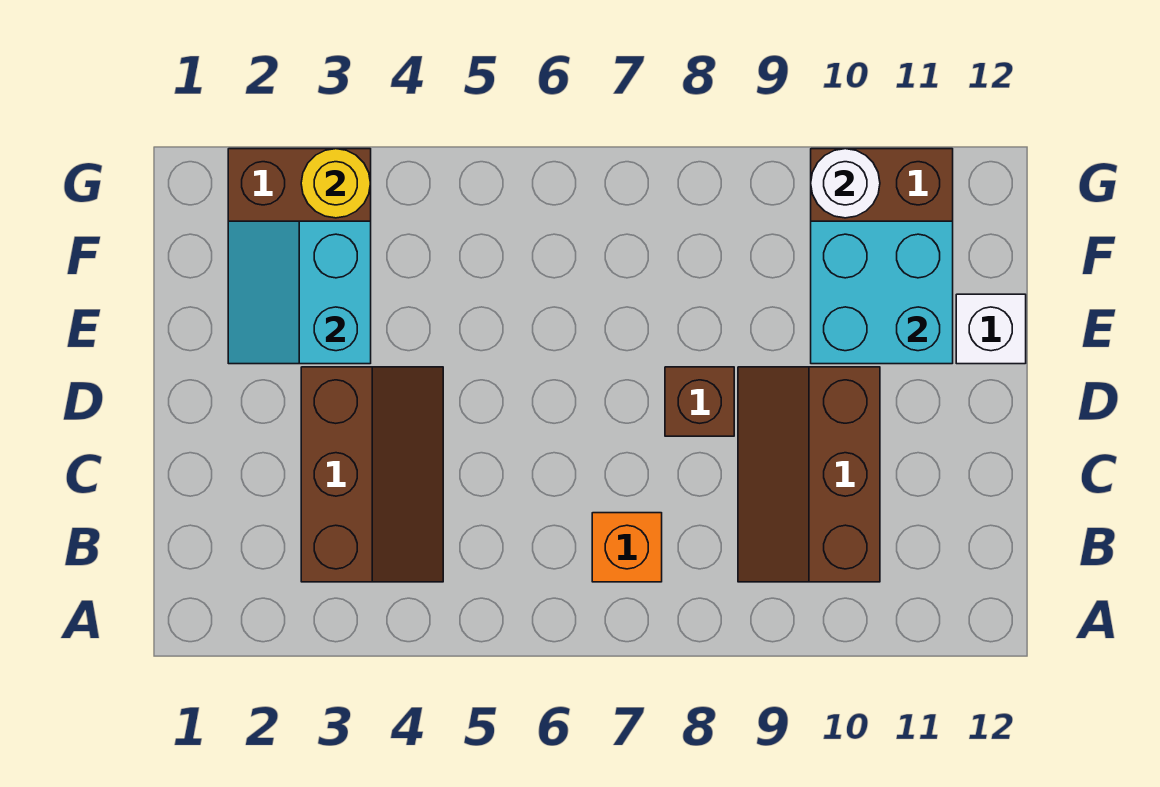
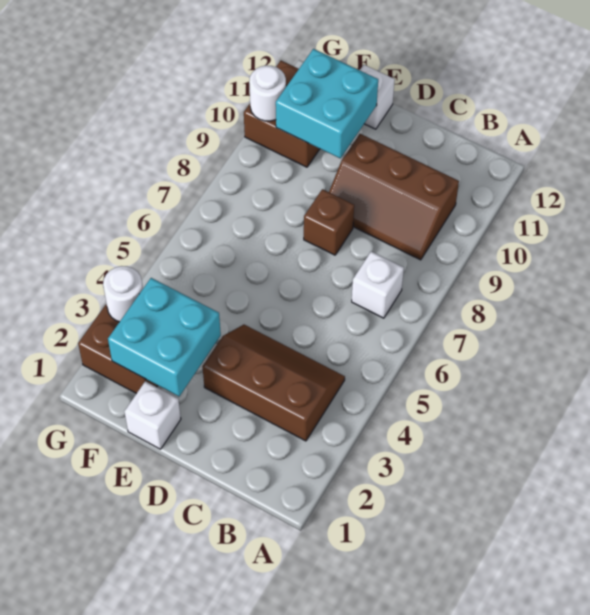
orange 1x1 brick [592,513,662,582] -> white 1x1 brick [352,251,404,318]
none -> white 1x1 brick [124,381,181,449]
cyan 2x2 slope [228,221,371,364] -> cyan 2x2 brick [108,278,221,396]
yellow 1x1 round brick [301,149,370,218] -> white 1x1 round brick [103,266,143,322]

